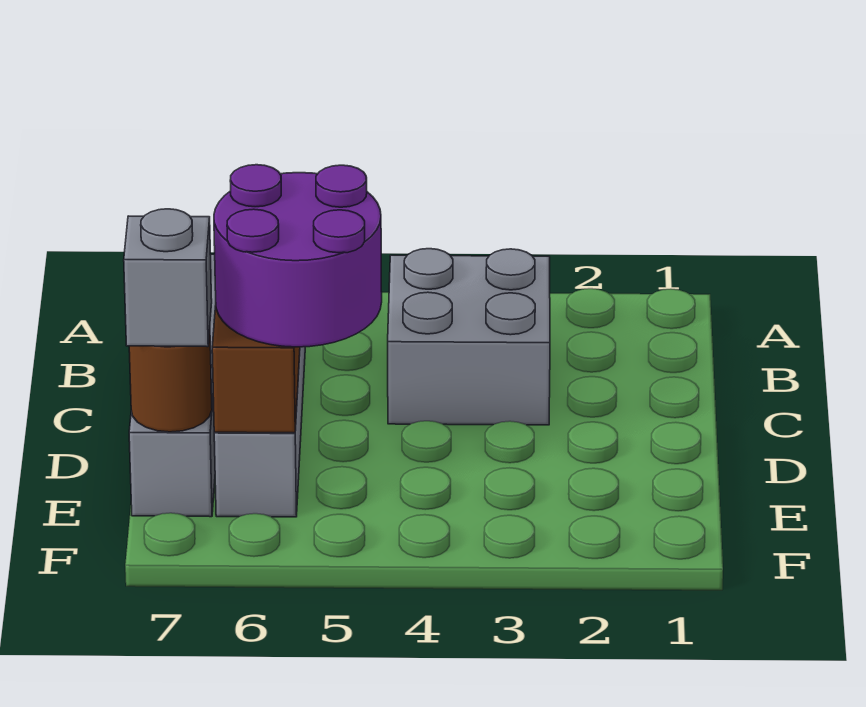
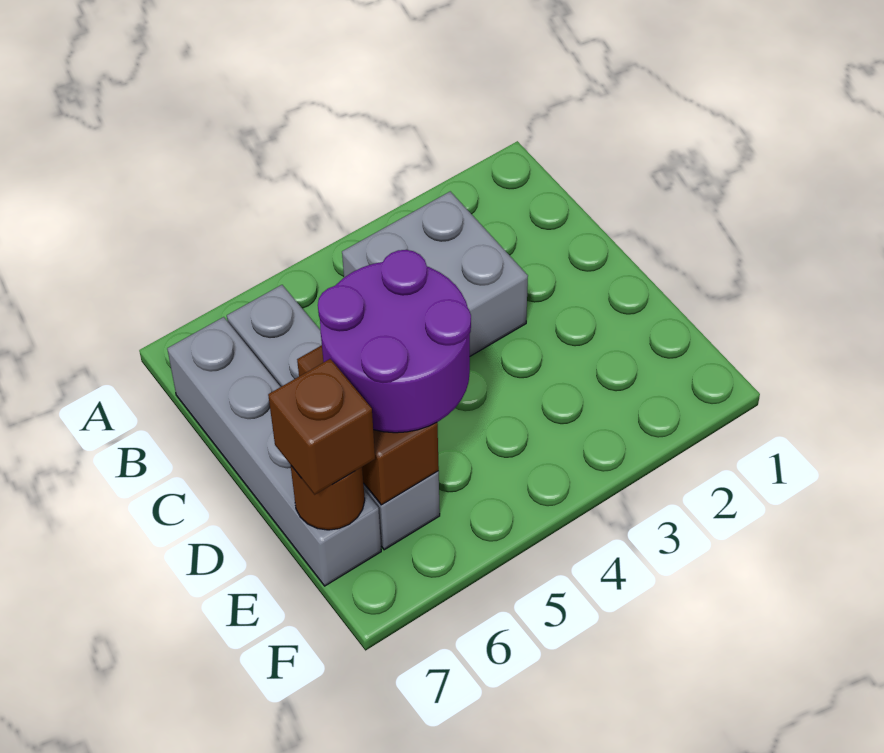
grey 1x1 brick [124,209,212,347] -> brown 1x1 brick [268,359,375,495]

